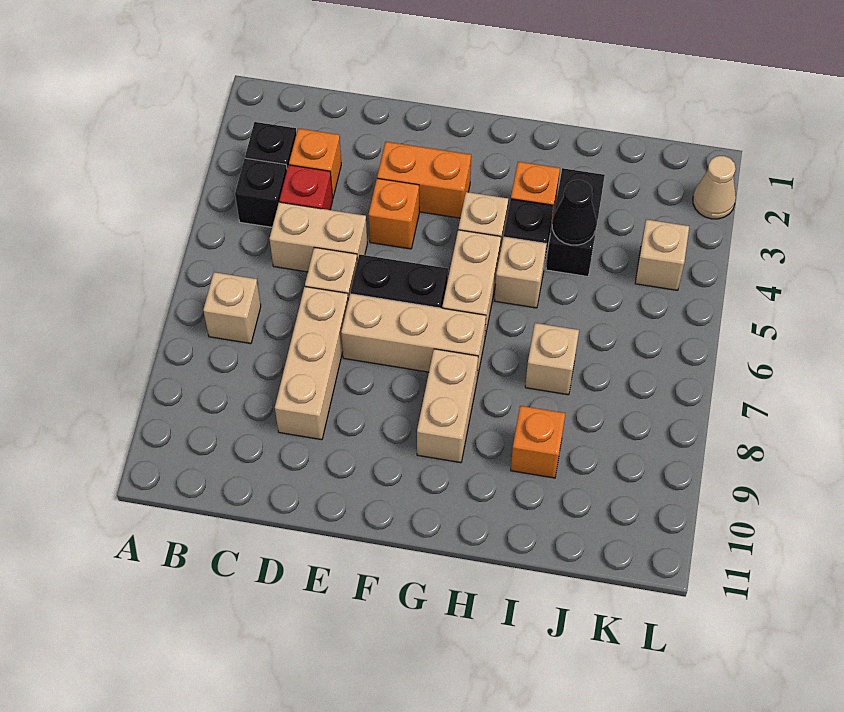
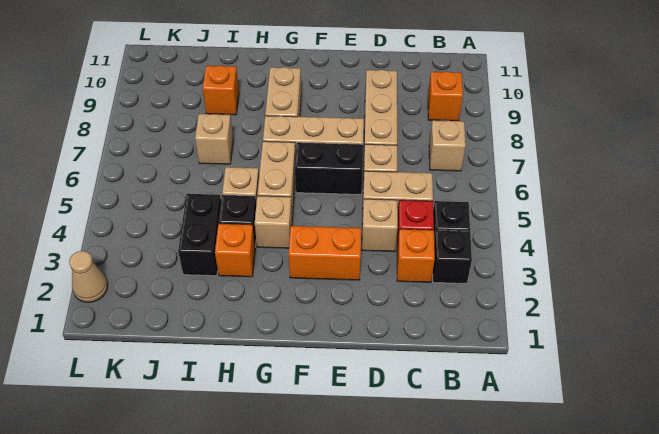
orange 1x1 brick [369,178,419,249] -> orange 1x1 brick moved to [428,71,463,121]
black 1x1 cone [552,180,596,245] -> none
tan 1x1 brick [635,220,689,290] -> tan 1x1 brick moved to [362,199,398,252]

